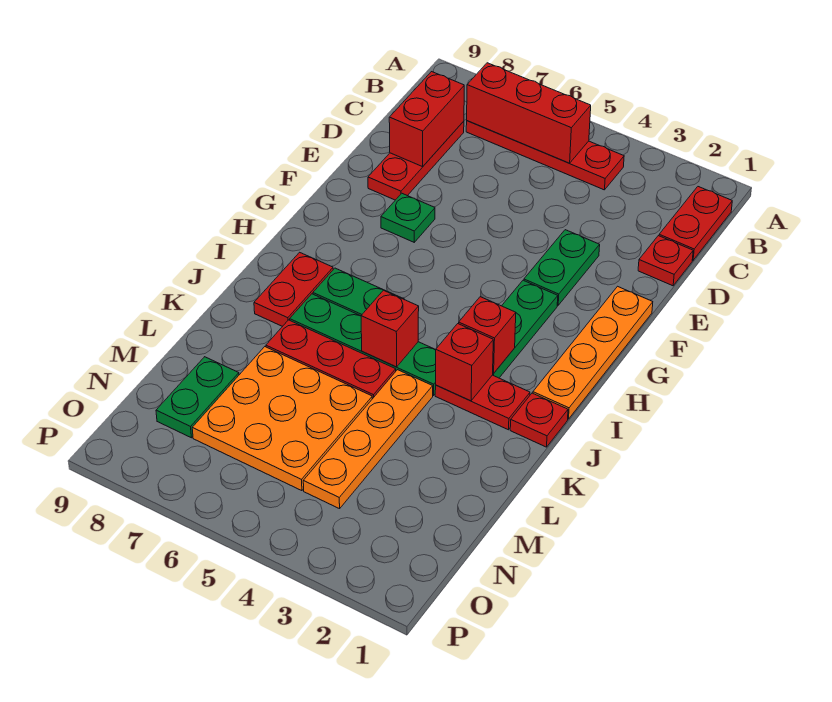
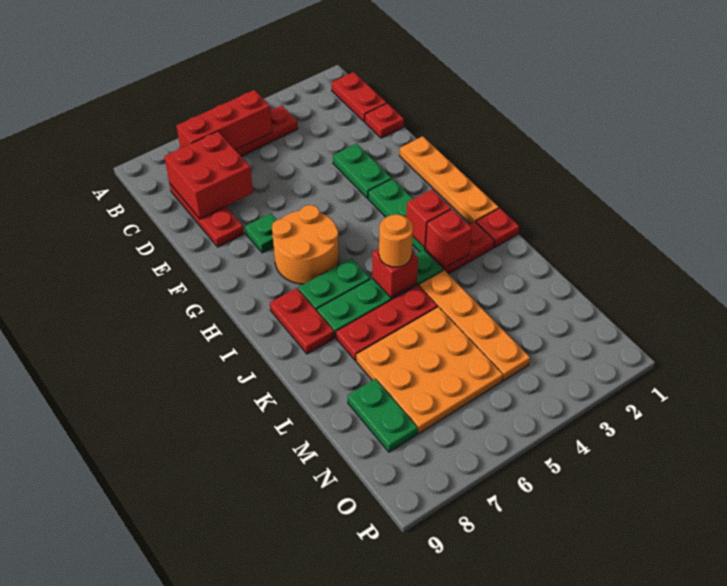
red 1x2 brick [389,72,464,167] -> red 2x2 brick [164,131,253,219]
none -> orange 2x2 round brick [272,205,338,284]
none -> orange 1x1 round brick [379,214,413,267]

